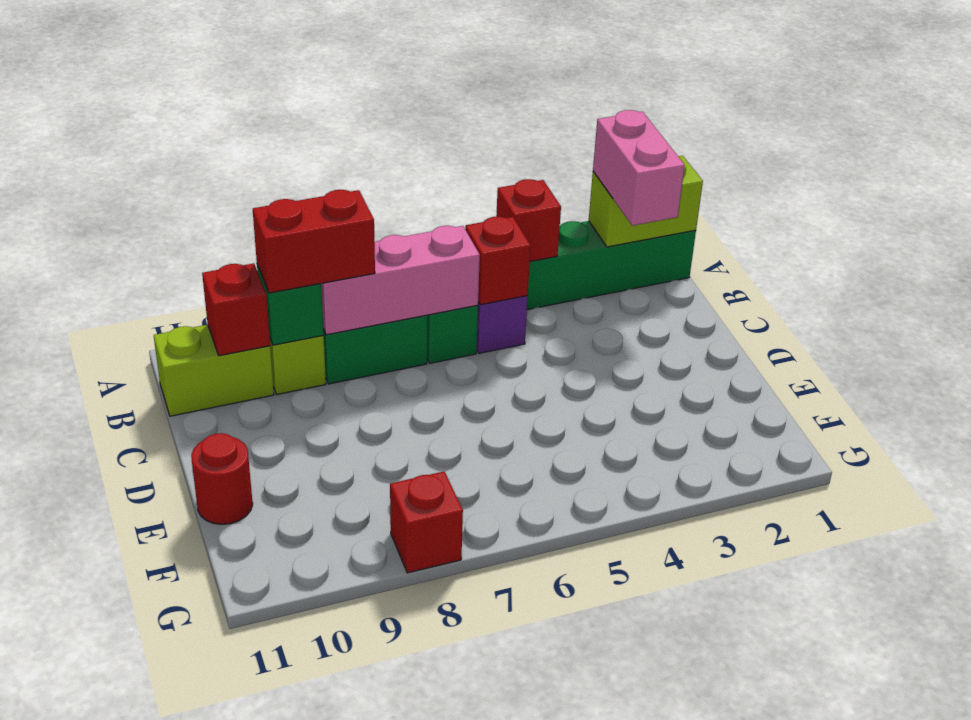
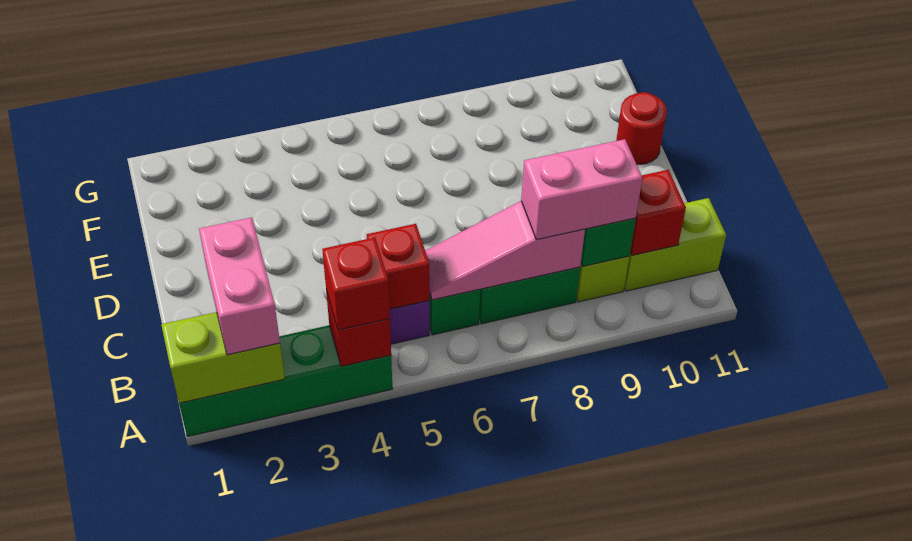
pink 1x3 brick [321,226,480,335] -> pink 1x3 slope [425,201,585,300]
red 1x2 brick [253,190,375,293] -> pink 1x2 brick [521,139,642,240]
red 1x1 brick [390,472,463,573] -> red 1x1 brick moved to [322,237,390,330]

